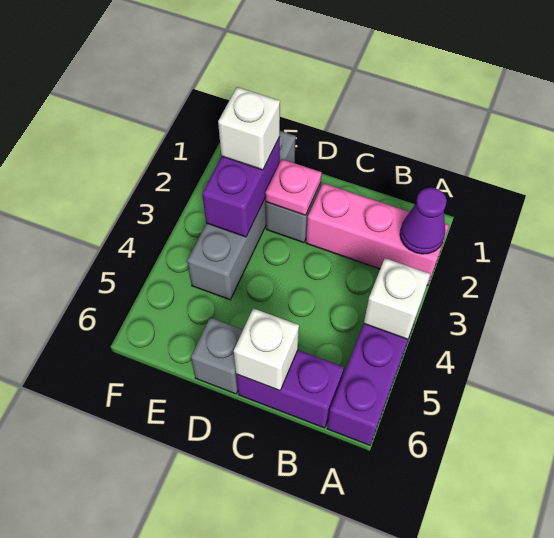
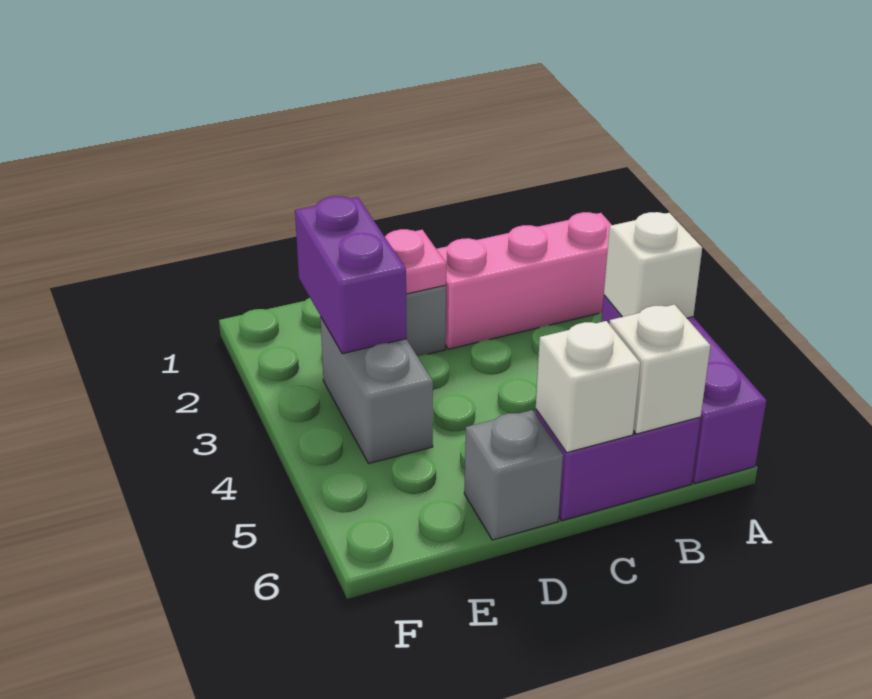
purple 1x1 cone [400,188,447,254] -> none
grey 1x4 brick [187,131,296,300] -> grey 1x2 brick [320,317,433,464]
white 1x1 brick [218,87,280,170] -> white 1x1 brick moved to [609,304,710,434]

